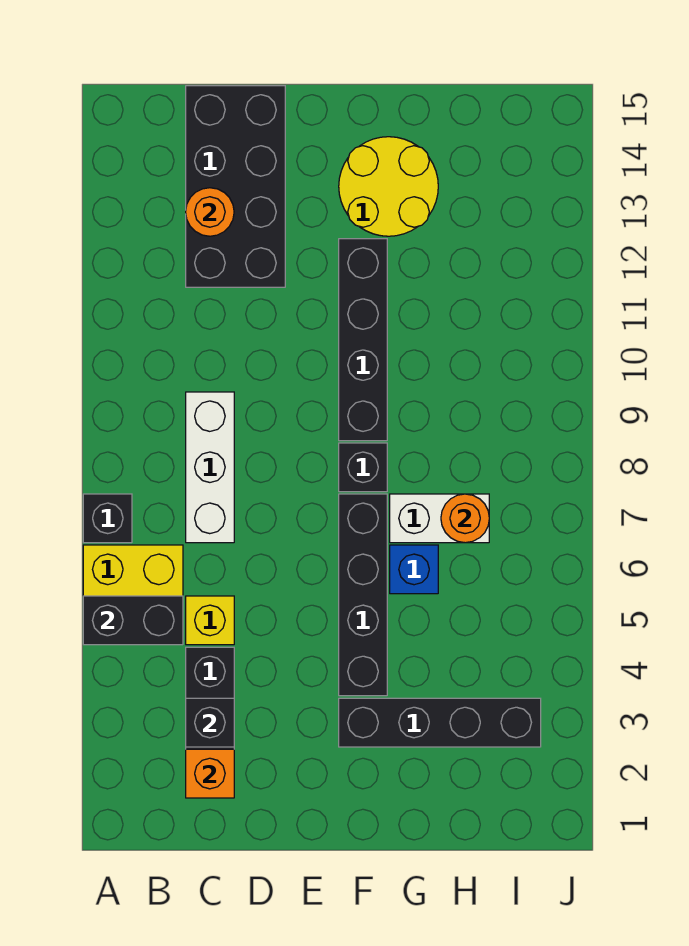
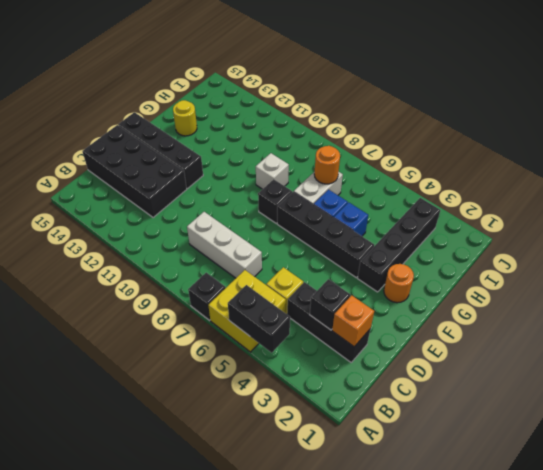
black 1x2 brick [83,596,183,645] -> black 1x2 brick turned to [228,285,290,353]
orange 1x1 round brick [186,188,234,236] -> orange 1x1 round brick moved to [384,264,414,303]
black 1x4 brick [339,239,387,441] -> black 1x4 brick moved to [118,112,203,188]
yellow 2x2 round brick [339,137,438,236] -> yellow 1x1 round brick [173,100,197,136]
none -> blue 1x1 brick [334,202,368,236]
none -> white 1x1 brick [256,153,289,189]

